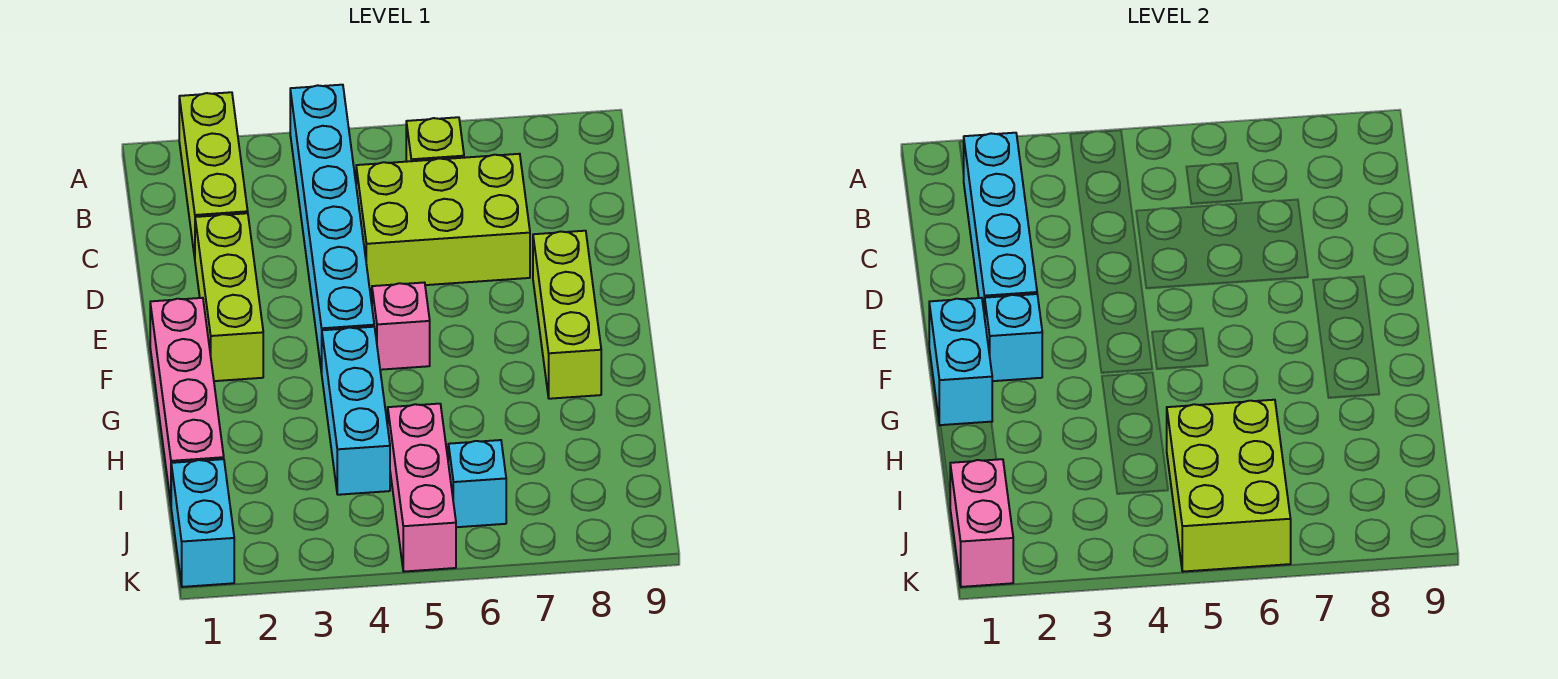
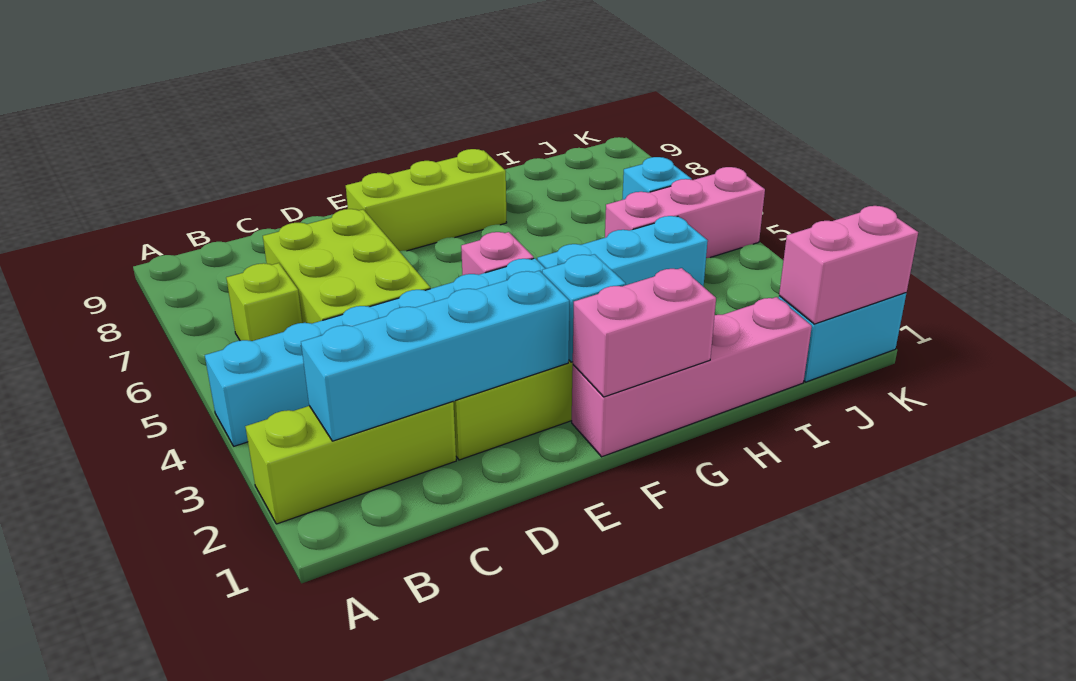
cyan 1x2 brick [929,298,992,425] -> pink 1x2 brick [573,268,716,397]
lime 2x3 brick [1167,400,1291,572] -> none

